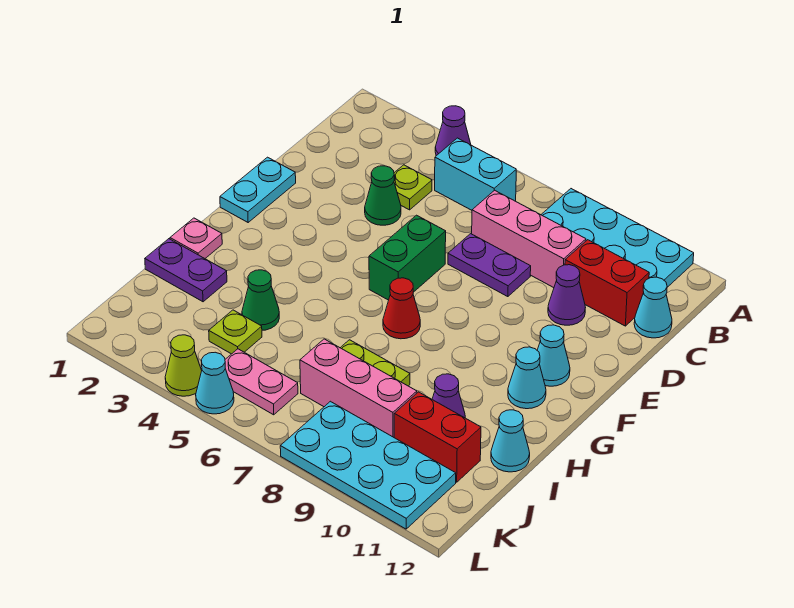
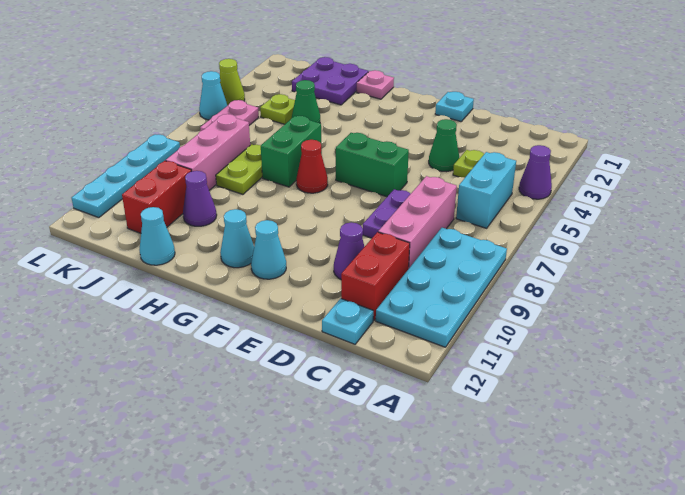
cyan 1x1 cone [634,277,672,338] -> cyan 1x1 plate [322,298,373,344]
cyan 1x2 plate [220,157,296,222] -> cyan 1x1 plate [435,92,474,122]
none -> green 1x2 brick [261,116,322,187]
purple 1x2 plate [145,239,227,302] -> purple 2x2 plate [292,57,368,105]
cyan 2x4 plate [280,401,456,529] -> cyan 1x4 plate [72,134,180,218]

